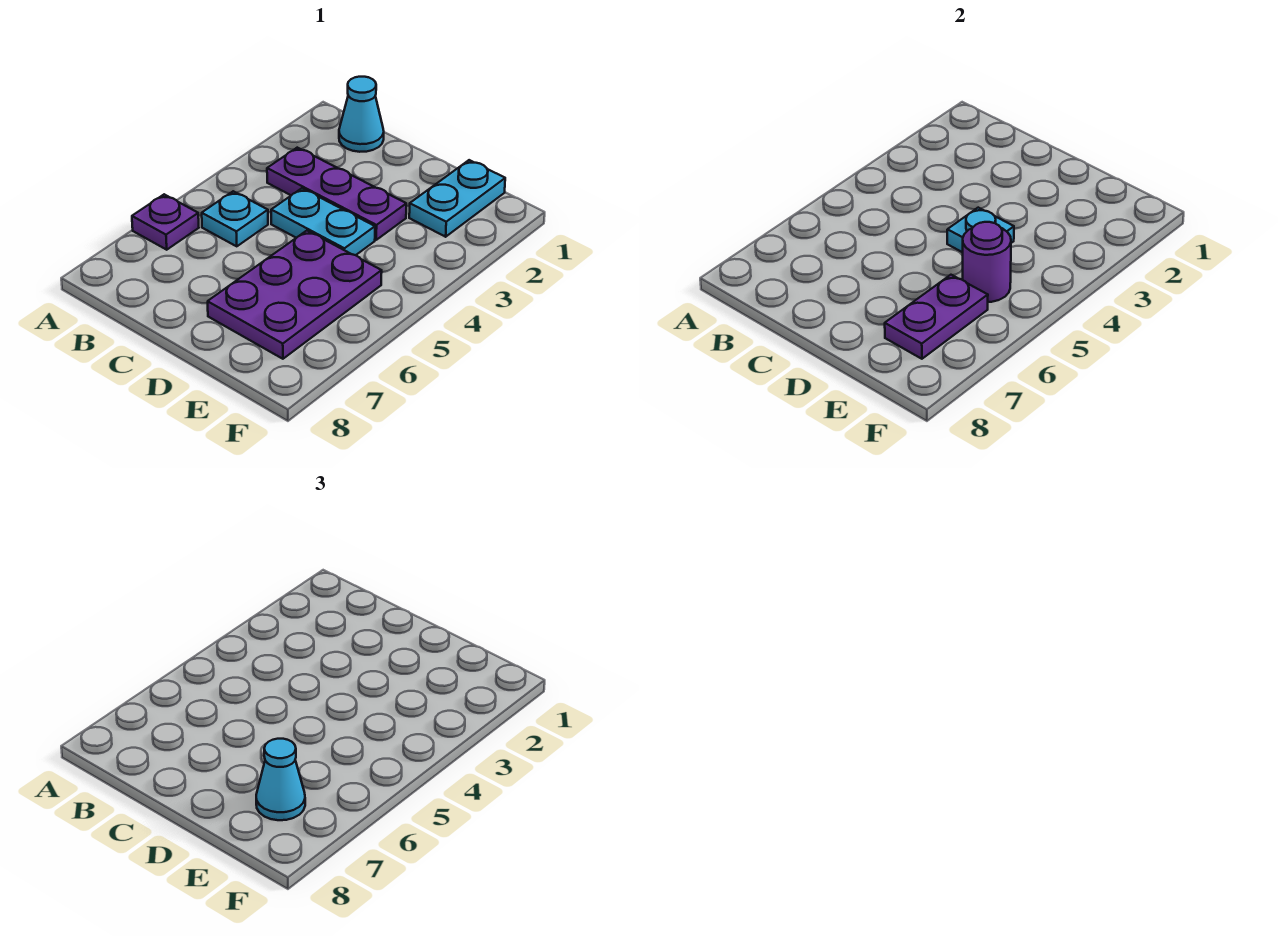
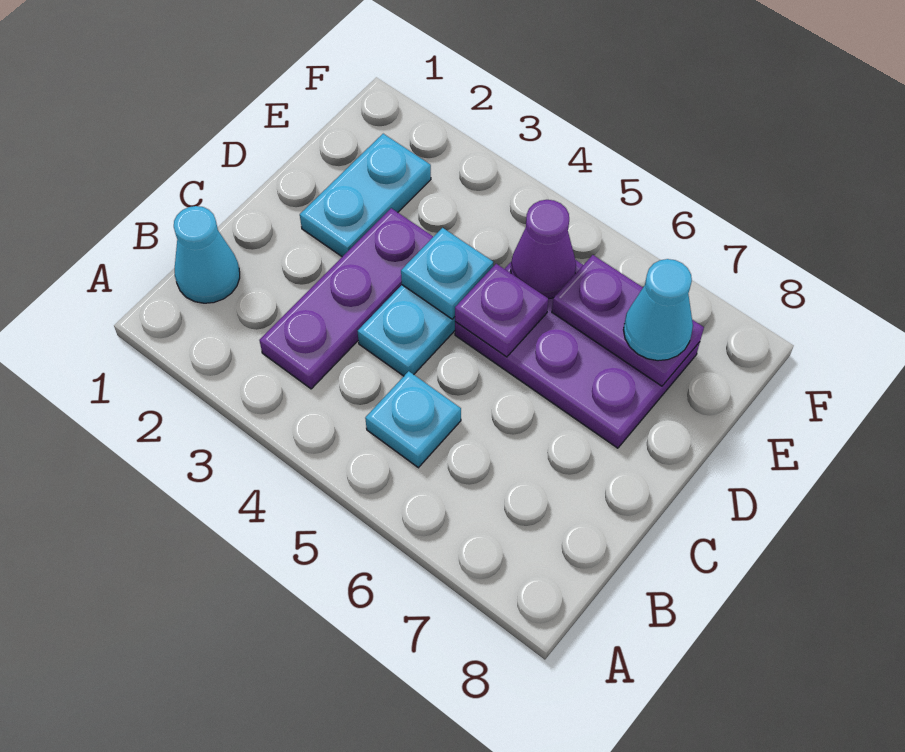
purple 1x1 plate [132,194,199,250] -> purple 1x1 plate moved to [455,264,549,357]
cyan 1x2 plate [409,160,505,237] -> cyan 1x2 plate turned to [300,134,431,257]
purple 1x1 round brick [963,222,1011,302] -> purple 1x1 cone [511,200,576,299]

